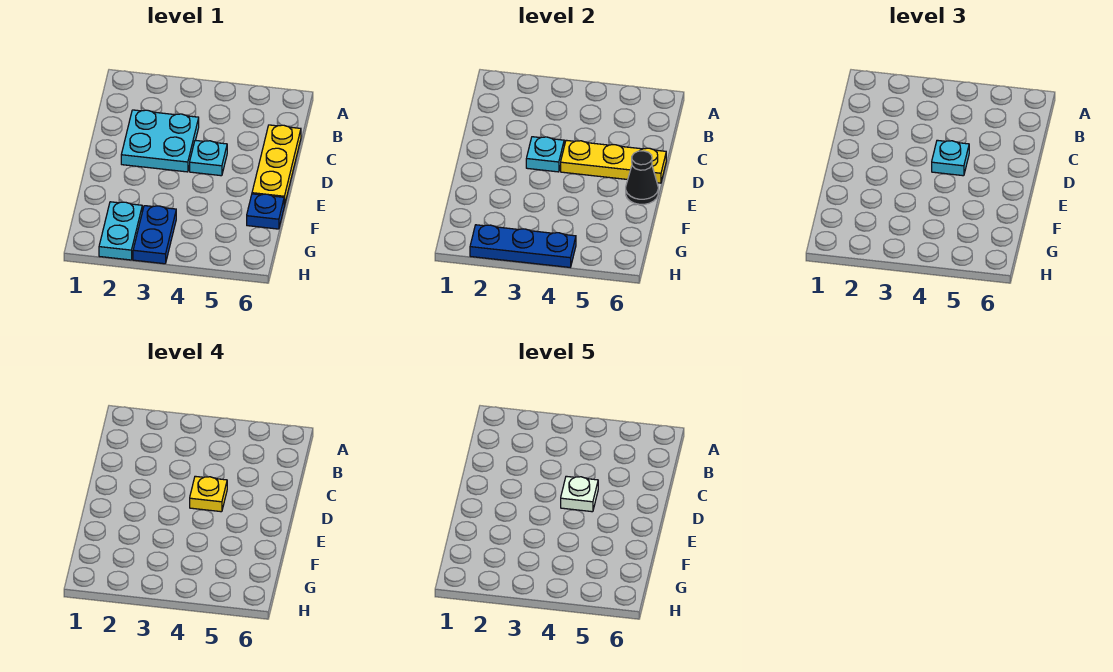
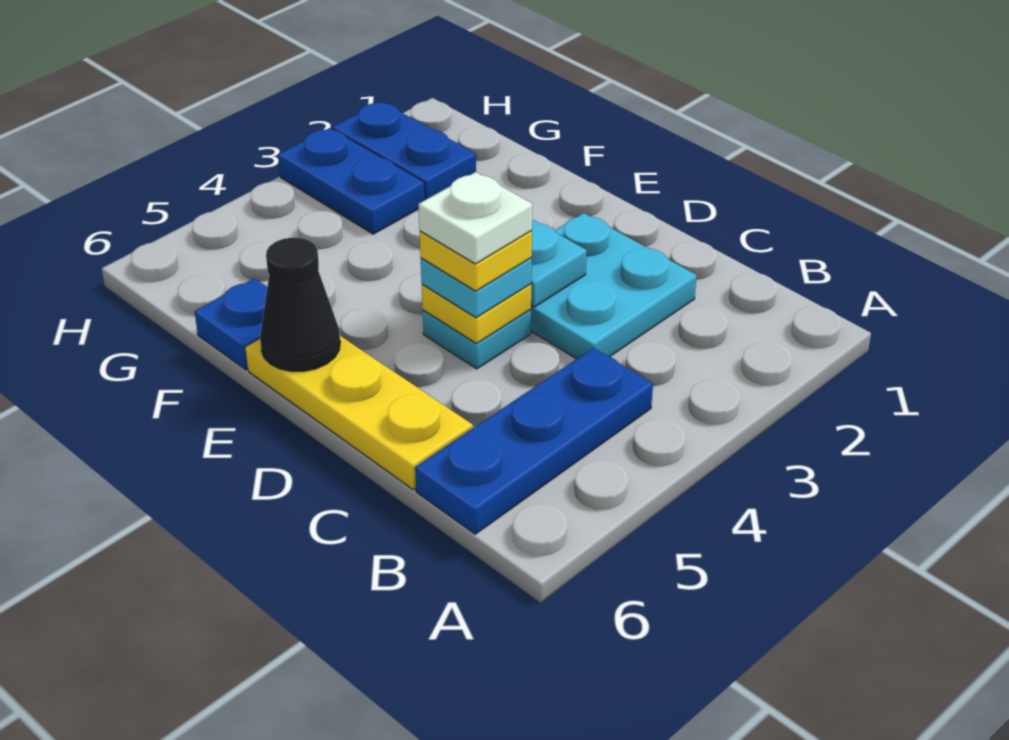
yellow 1x3 plate [561,140,666,183] -> yellow 1x1 plate [422,284,531,344]
cyan 1x2 plate [99,202,142,260] -> blue 1x2 plate [332,102,476,200]
blue 1x3 plate [470,225,576,267] -> blue 1x3 plate moved to [415,348,653,534]

